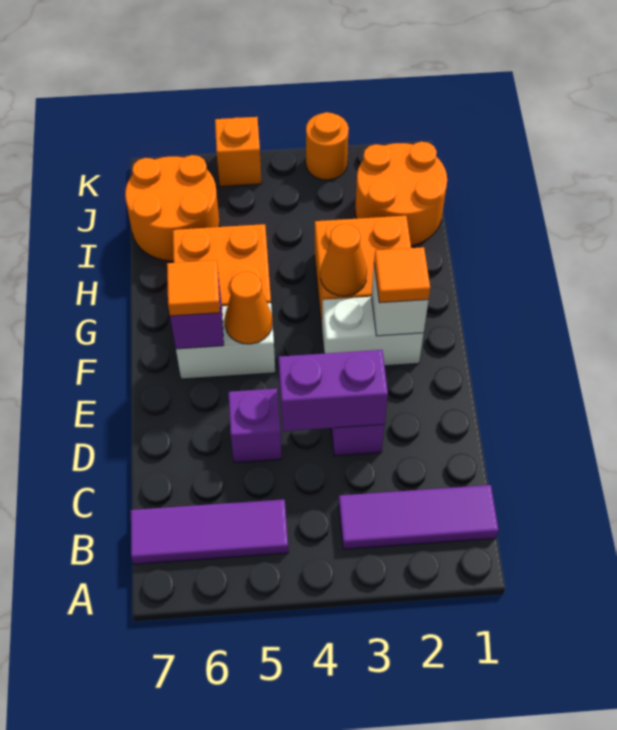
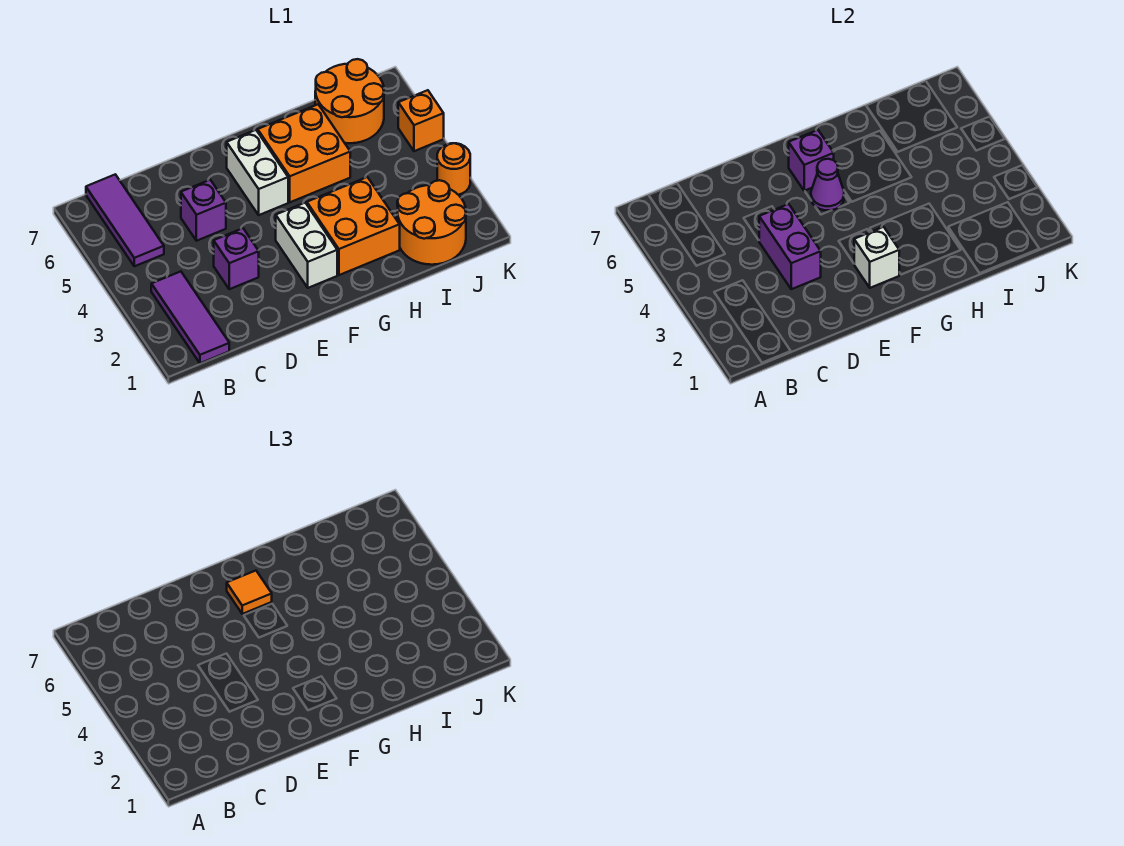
orange 1x1 tile [374,247,430,303] -> none
orange 1x1 cone [225,272,272,344] -> purple 1x1 cone [811,159,844,211]
orange 1x1 cone [320,224,367,296] -> none

